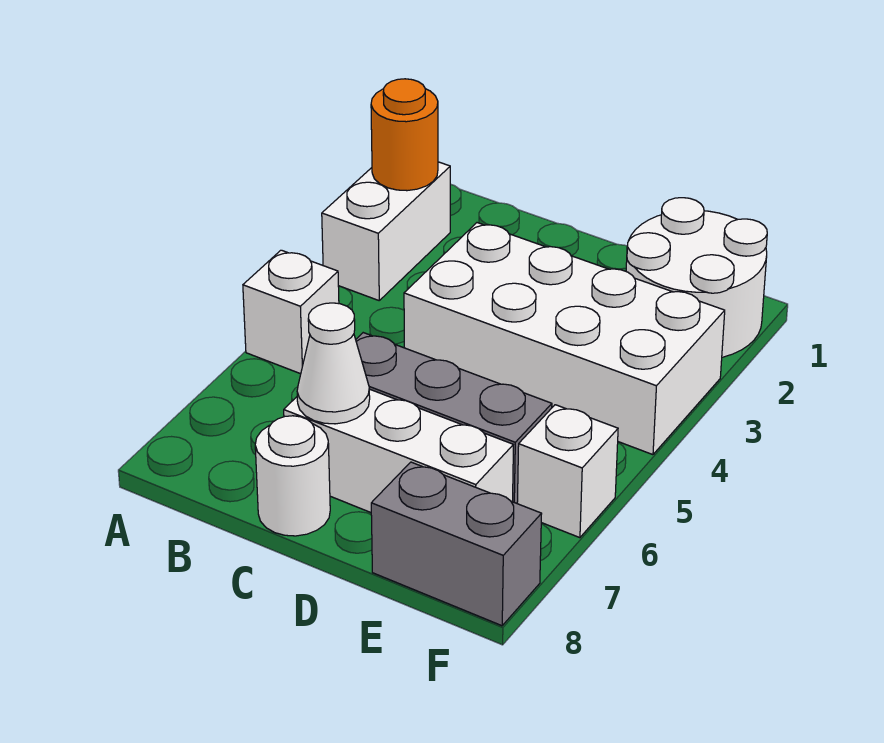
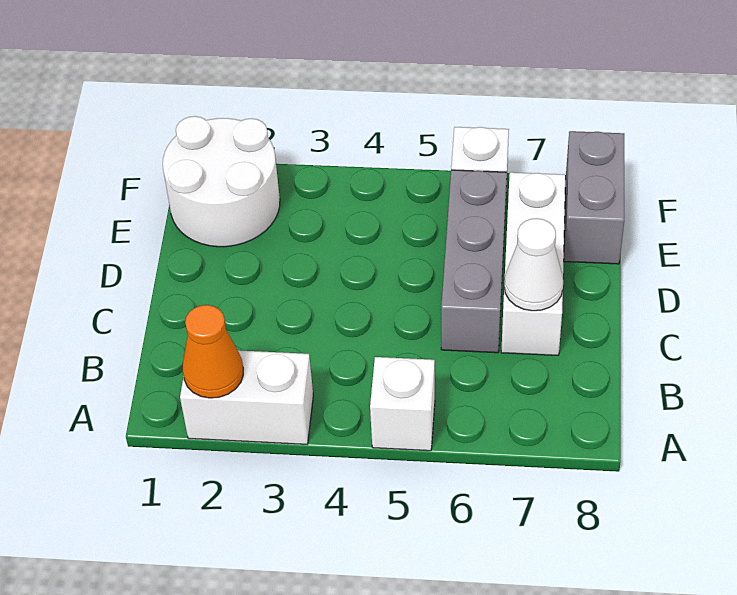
orange 1x1 round brick [371,79,438,191] -> orange 1x1 cone [183,305,243,398]
white 2x4 brick [404,223,725,455] -> none
white 1x1 round brick [255,416,330,536] -> none

